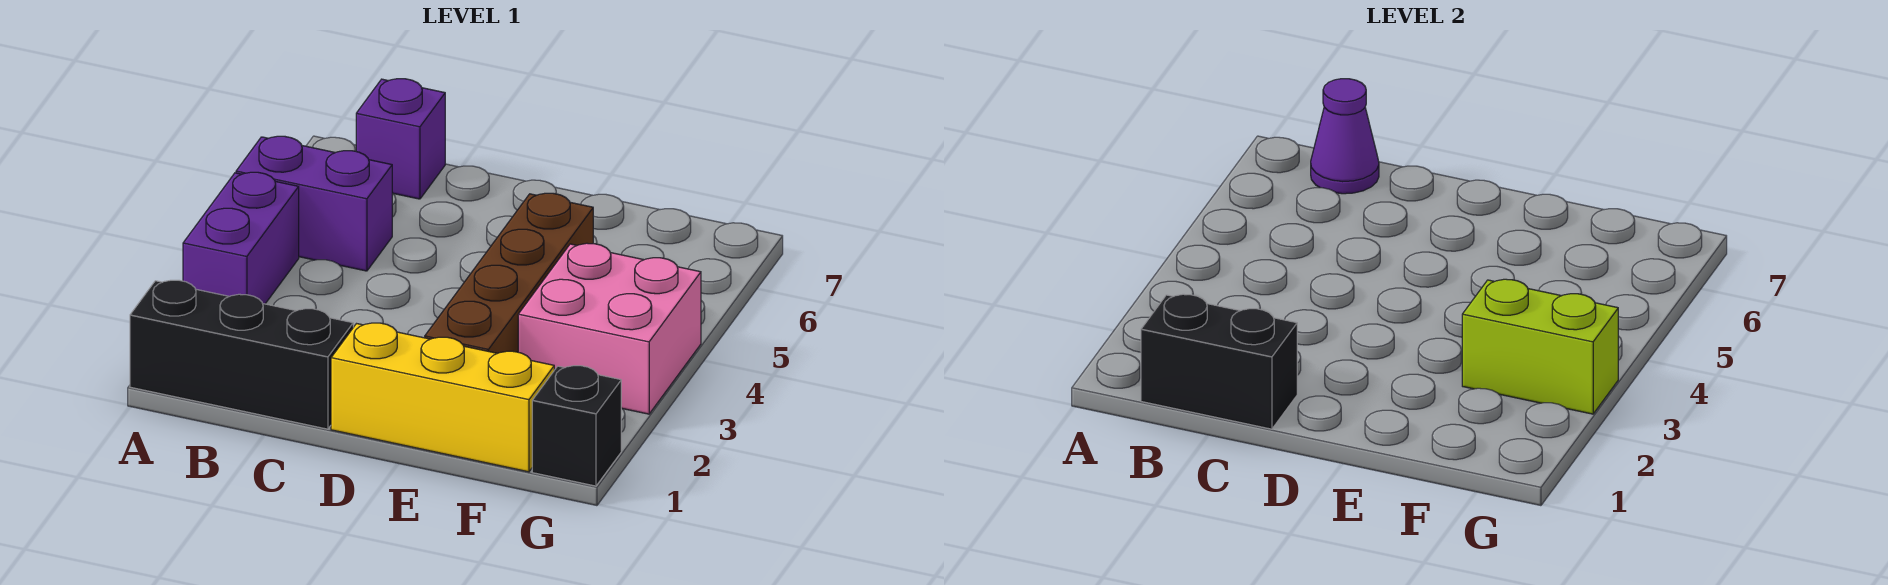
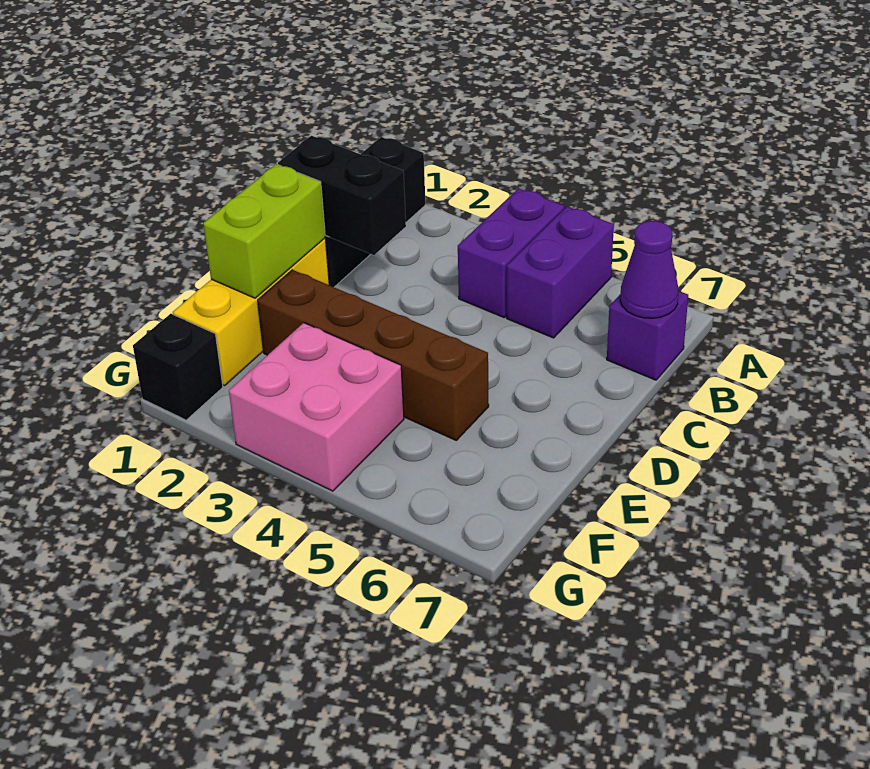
purple 1x2 brick [183,172,299,304] -> purple 1x2 brick turned to [458,188,564,317]
black 1x2 brick [1141,294,1297,429] -> black 1x2 brick turned to [278,136,406,255]
lime 1x2 brick [1462,279,1618,414] -> lime 1x2 brick moved to [203,164,325,298]

